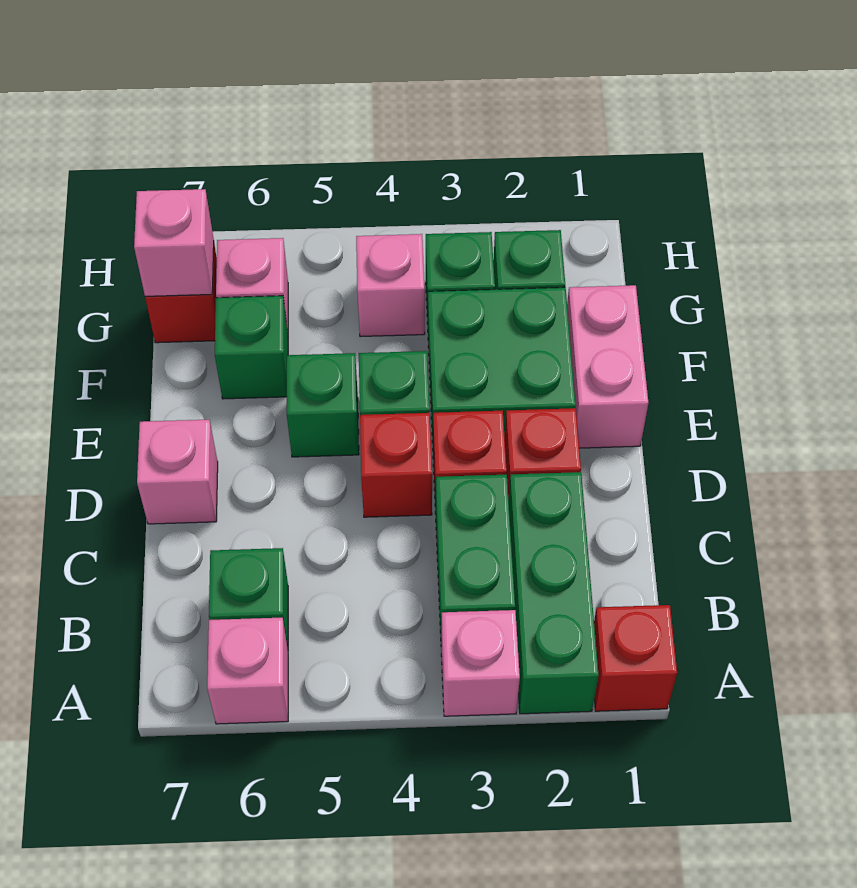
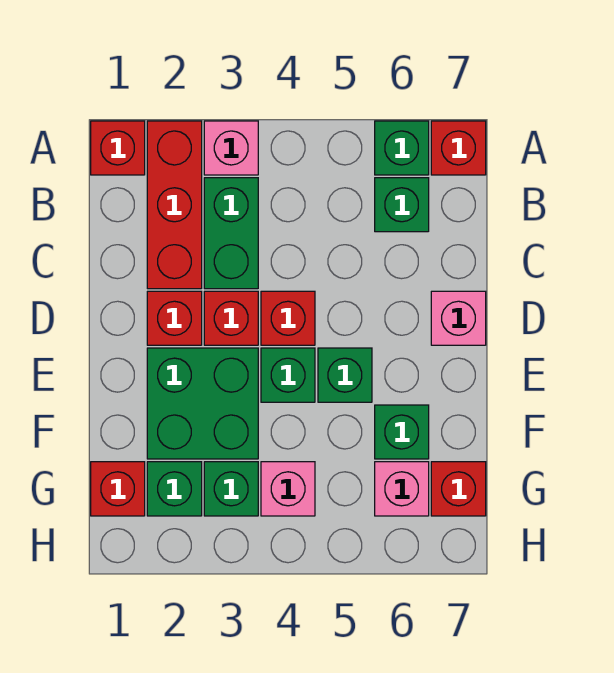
green 1x3 brick [509,472,599,714] -> red 1x3 brick [147,121,202,289]
pink 1x1 brick [207,618,288,724] -> green 1x1 brick [375,121,429,175]
none -> red 1x1 brick [431,121,486,175]
pink 1x2 brick [567,285,648,448] -> none
none -> red 1x1 brick [91,462,145,516]
pink 1x1 brick [134,189,214,296] -> none

